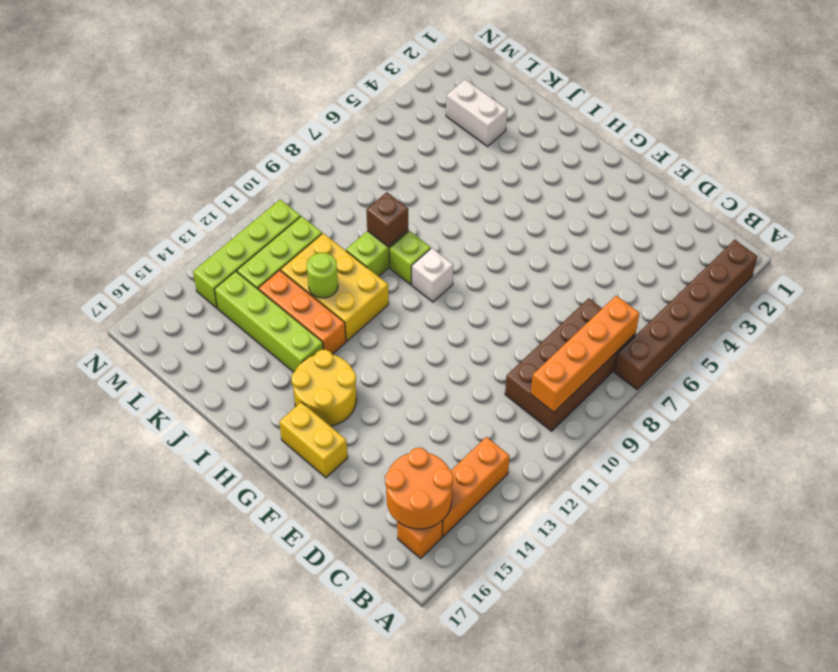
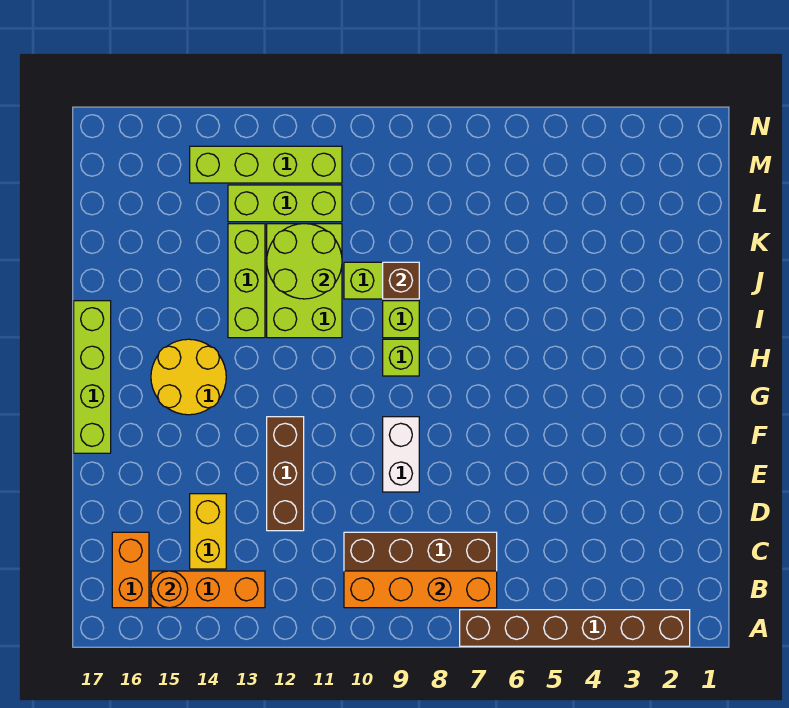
orange 2x2 round brick [385,448,453,529] -> orange 1x1 round brick [151,571,188,608]
orange 1x1 brick [397,520,443,558] -> orange 1x2 brick [112,532,149,608]
none -> brown 1x3 brick [267,417,304,531]
yellow 1x2 brick [279,402,348,478] -> yellow 1x2 brick moved to [190,494,226,569]
white 1x1 brick [412,248,453,302] -> lime 1x1 brick [383,339,419,376]
yellow 2x3 brick [281,233,389,341] -> lime 2x3 brick [267,224,342,338]
orange 1x3 brick [258,270,346,354] -> lime 1x3 brick [228,224,265,338]
lime 1x4 brick [214,271,323,372] -> lime 1x4 brick moved to [74,301,111,453]
lime 1x1 round brick [307,253,338,298] -> lime 2x2 round brick [267,224,342,299]
white 1x2 brick [446,79,507,146] -> white 1x2 brick moved to [383,417,419,492]

